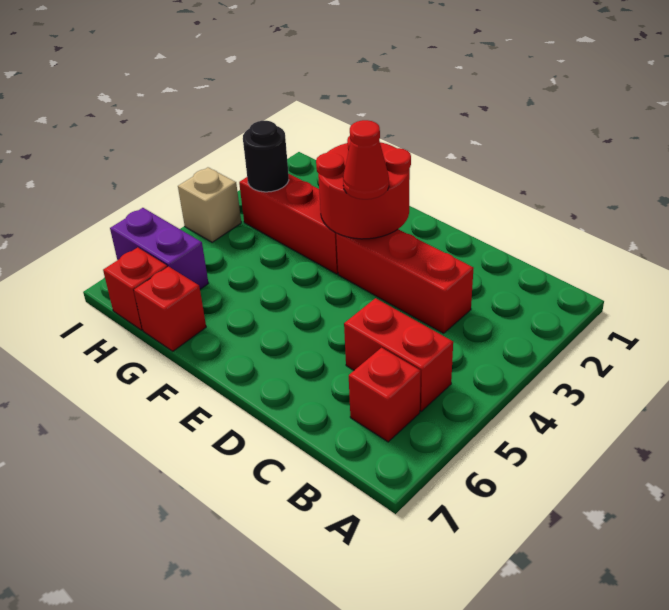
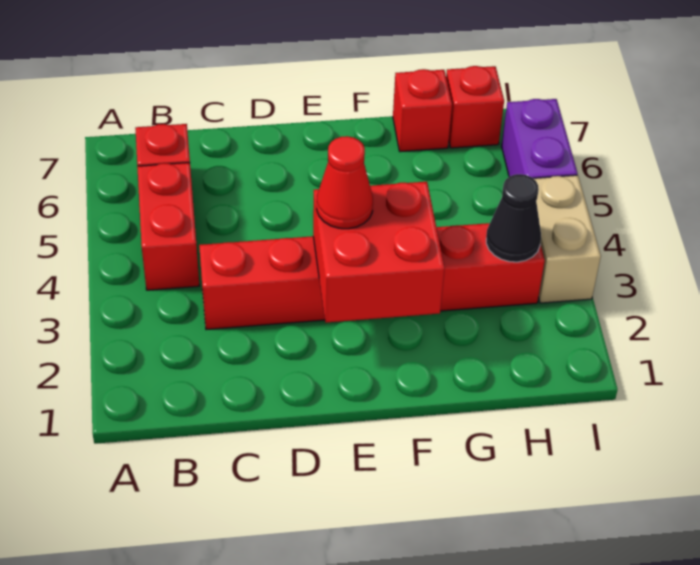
red 1x2 brick [344,298,453,411] -> red 1x2 brick turned to [137,163,199,290]
red 2x2 round brick [316,136,411,239] -> red 2x2 brick [313,182,445,323]
black 1x1 round brick [243,121,289,192] -> black 1x1 cone [486,174,541,262]
purple 1x2 brick [110,208,209,289] -> purple 1x2 brick turned to [502,99,578,178]
tan 1x1 brick [178,167,241,242] -> tan 1x2 brick [533,175,601,303]

